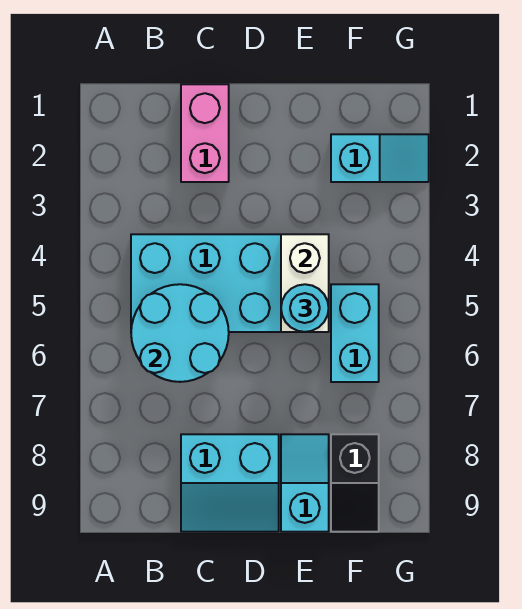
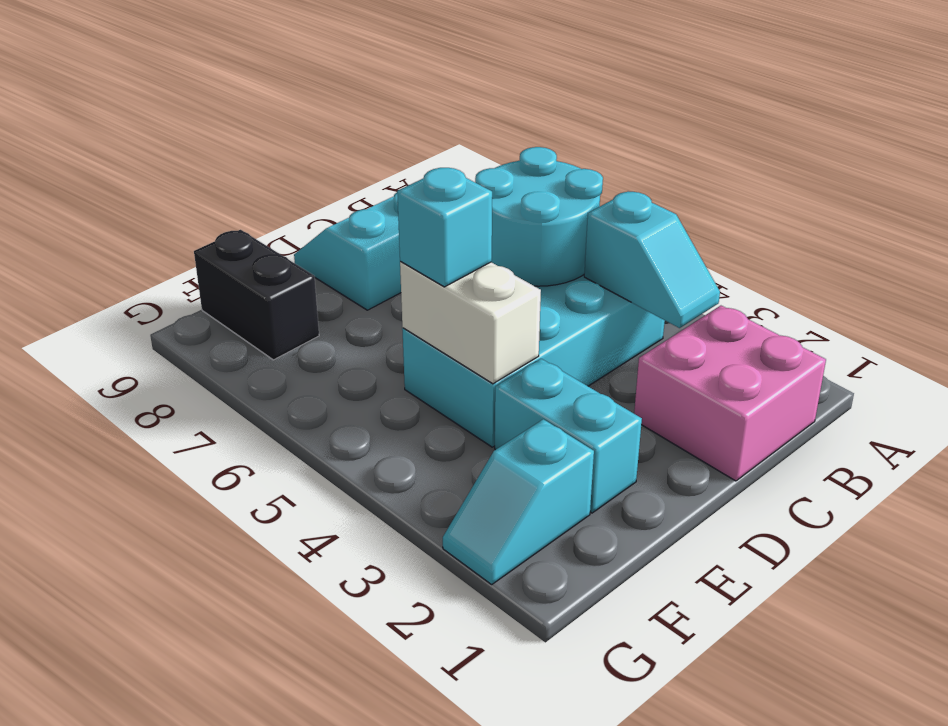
pink 1x2 brick [181,84,229,182] -> pink 2x2 brick [634,306,826,481]
cyan 1x1 round brick [281,284,329,332] -> cyan 1x1 brick [397,168,492,287]
cyan 1x2 slope [281,434,329,532] -> cyan 1x2 slope moved to [584,192,720,328]
cyan 1x2 brick [331,284,379,382] -> cyan 1x2 brick moved to [495,359,642,513]
black 1x2 slope [331,434,379,532] -> black 1x2 brick [194,230,319,360]

